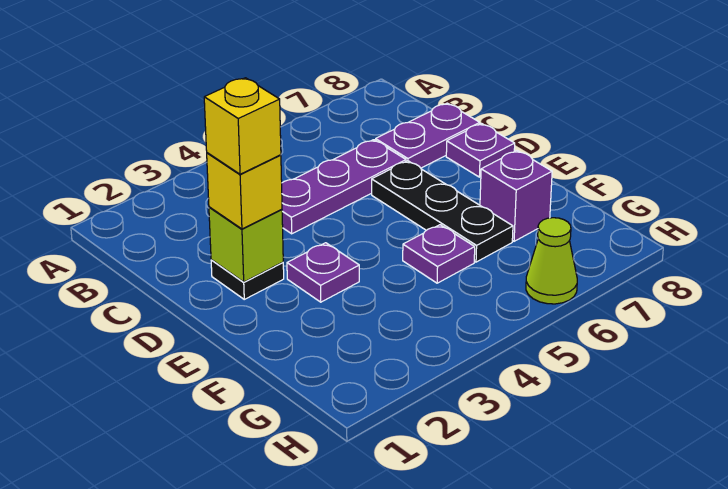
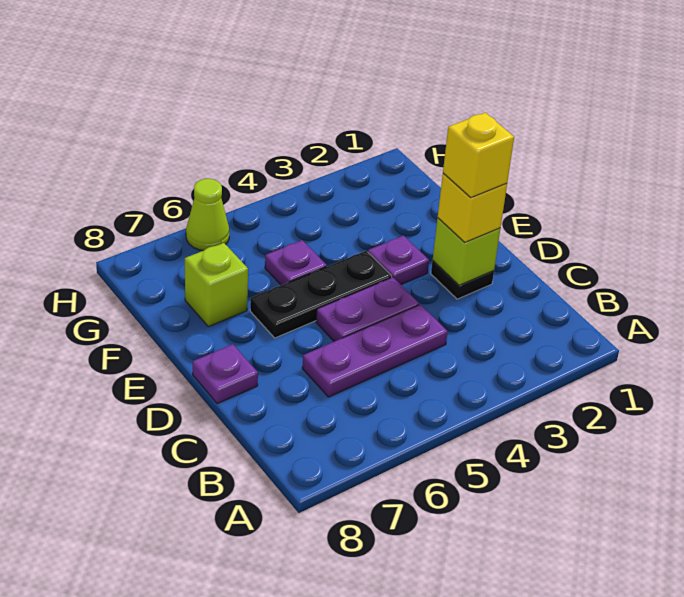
purple 1x2 plate [376,103,480,168] -> purple 1x2 plate moved to [316,277,419,342]
black 1x3 plate [372,161,513,262] -> black 1x3 plate turned to [250,251,392,338]
purple 1x1 brick [480,151,552,241] -> lime 1x1 brick [185,243,248,327]

